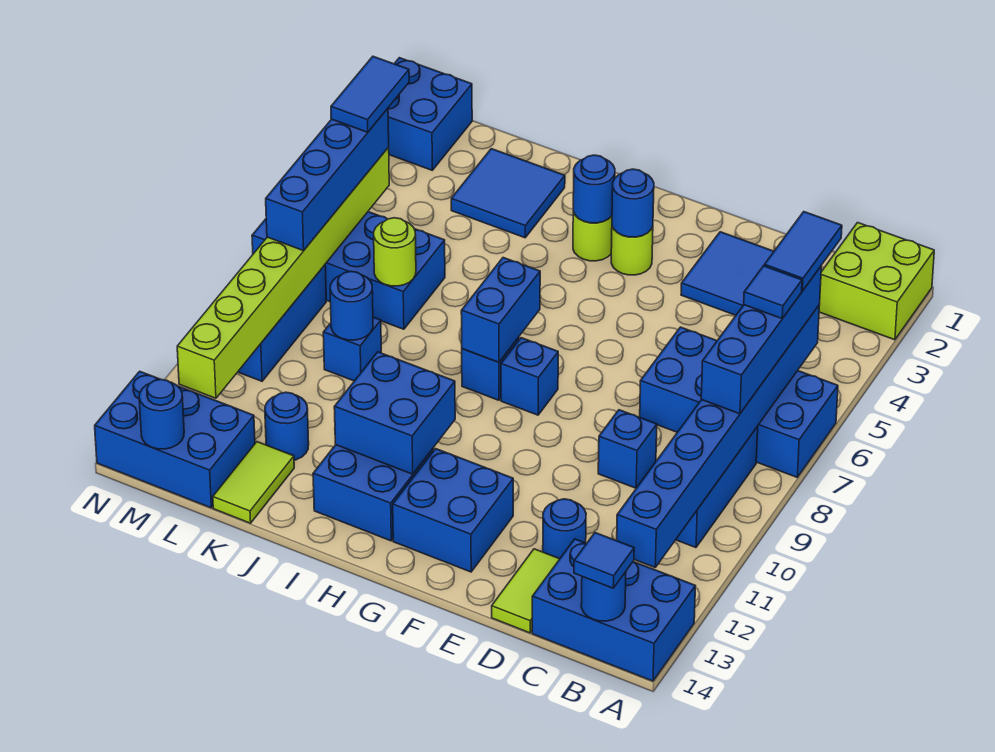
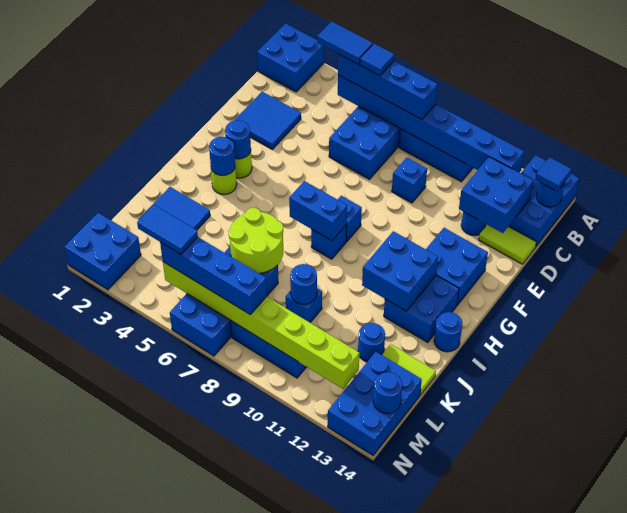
lime 2x2 brick [819,223,934,340] -> blue 2x2 brick [257,23,324,92]
none -> blue 2x2 brick [459,157,533,233]
none -> blue 1x1 round brick [434,312,462,352]
lime 1x1 round brick [374,218,416,286] -> lime 2x2 round brick [229,208,283,273]

